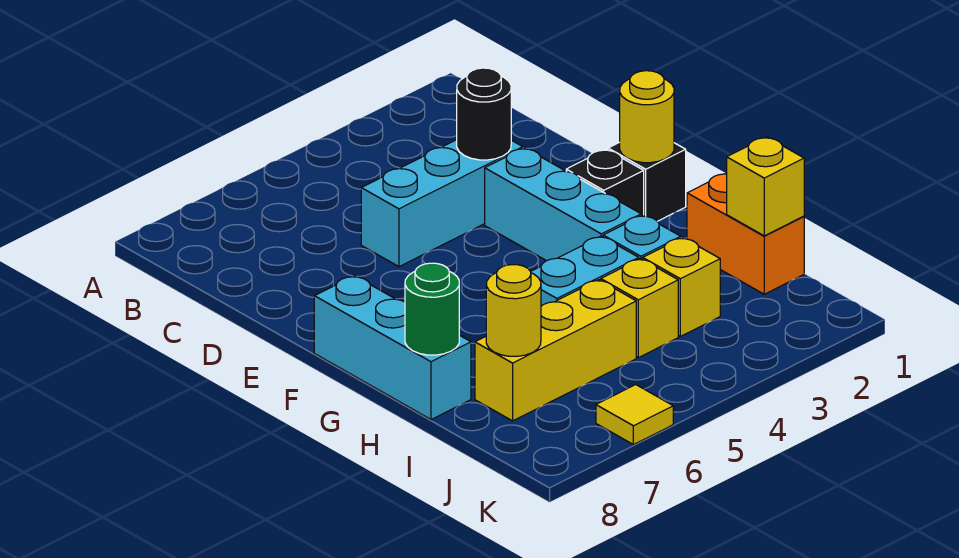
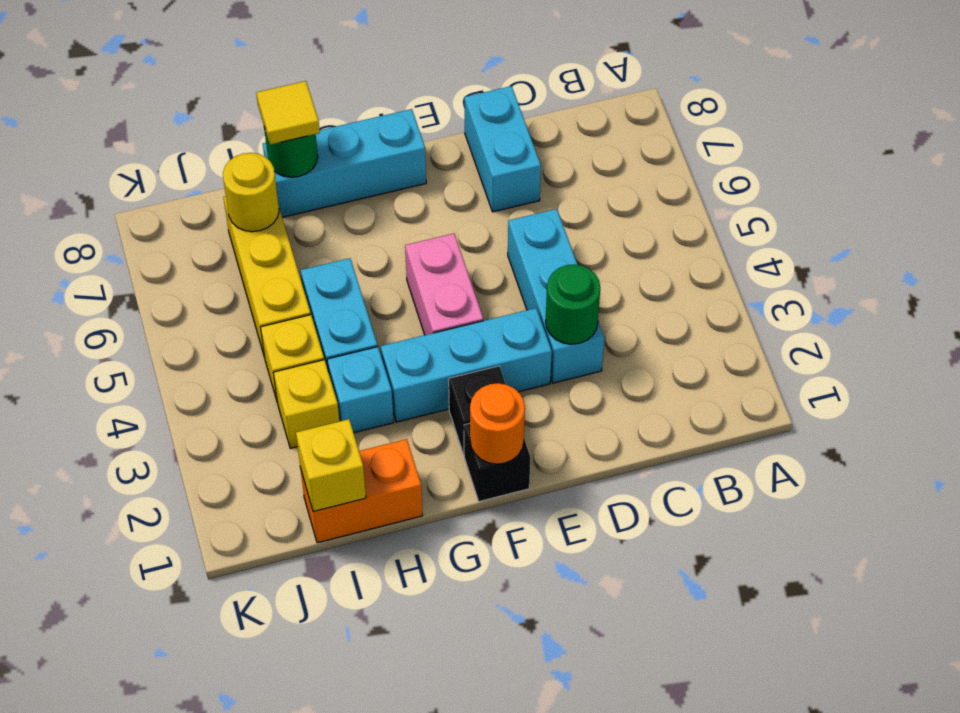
black 1x1 round brick [457,68,511,160] -> green 1x1 round brick [546,264,600,344]
none -> cyan 1x2 brick [464,86,541,212]
yellow 1x1 round brick [620,71,674,163] -> orange 1x1 round brick [470,383,525,464]
none -> pink 1x2 brick [405,233,483,335]
yellow 1x1 tile [596,385,673,445] -> yellow 1x1 tile moved to [256,81,320,145]

